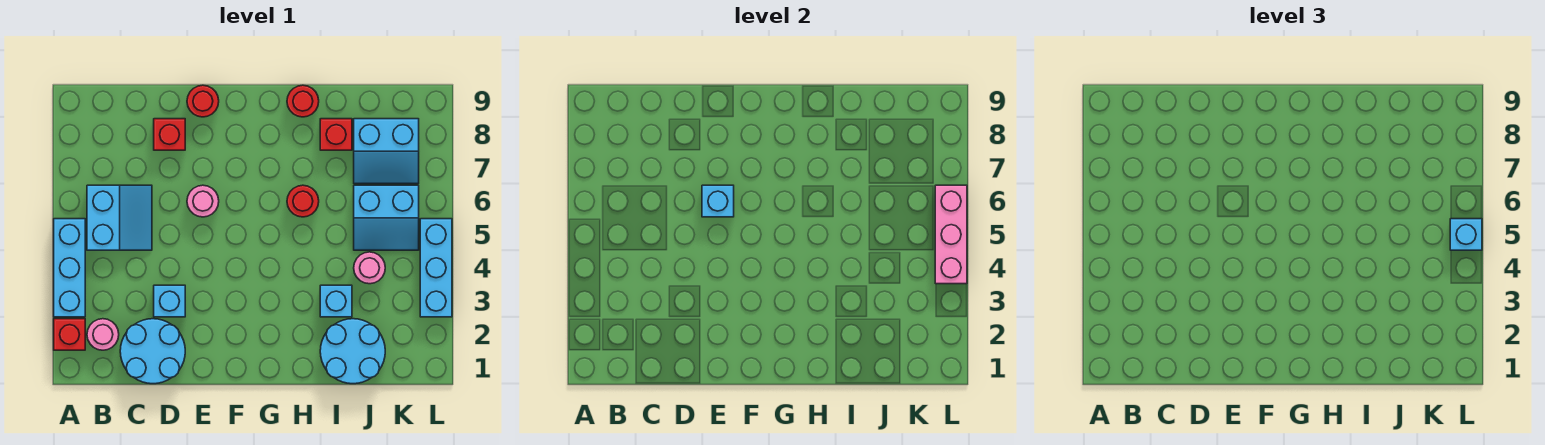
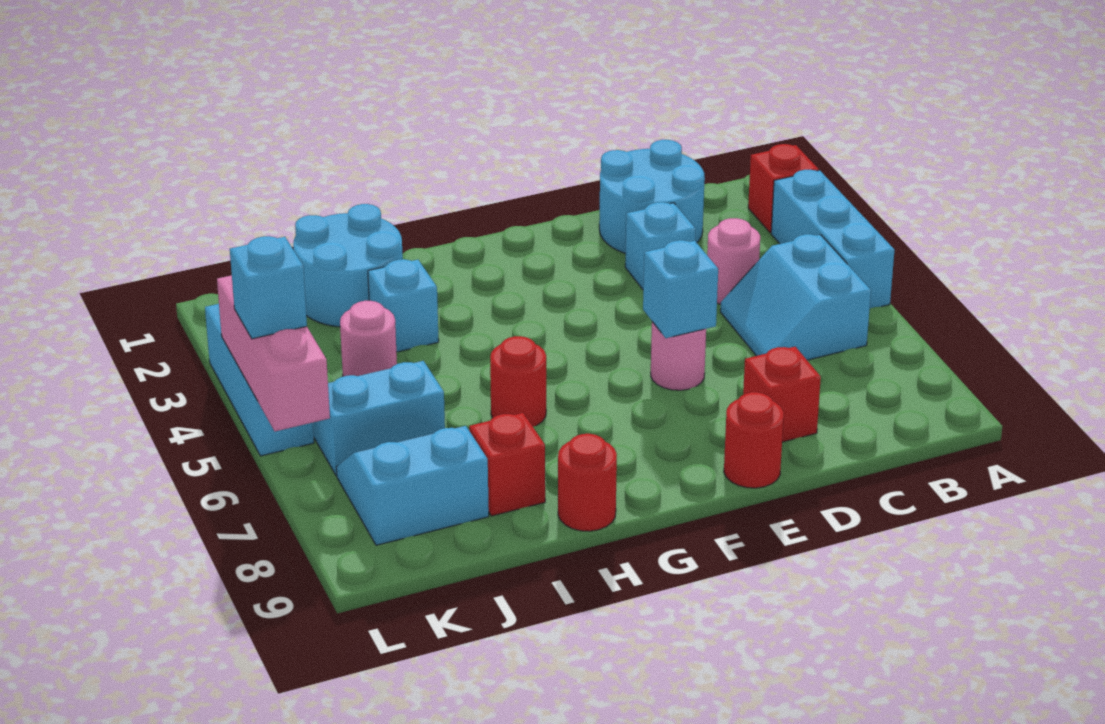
pink 1x1 round brick [87,319,119,350] -> pink 1x1 round brick moved to [707,218,760,304]

